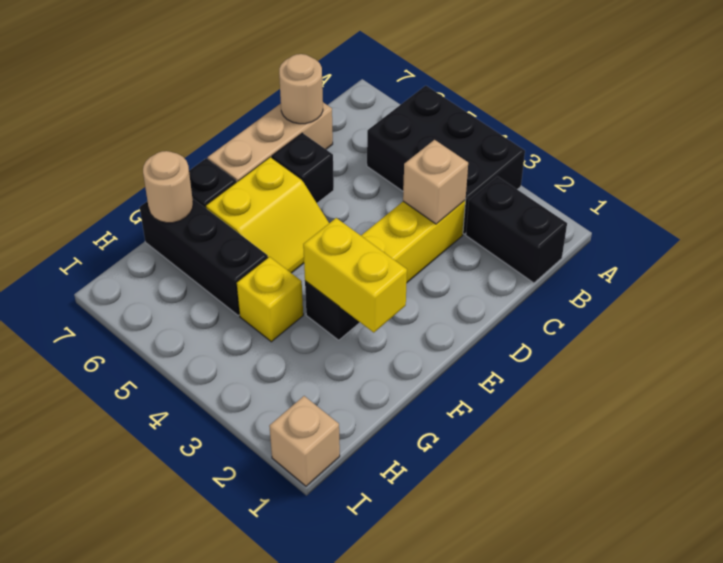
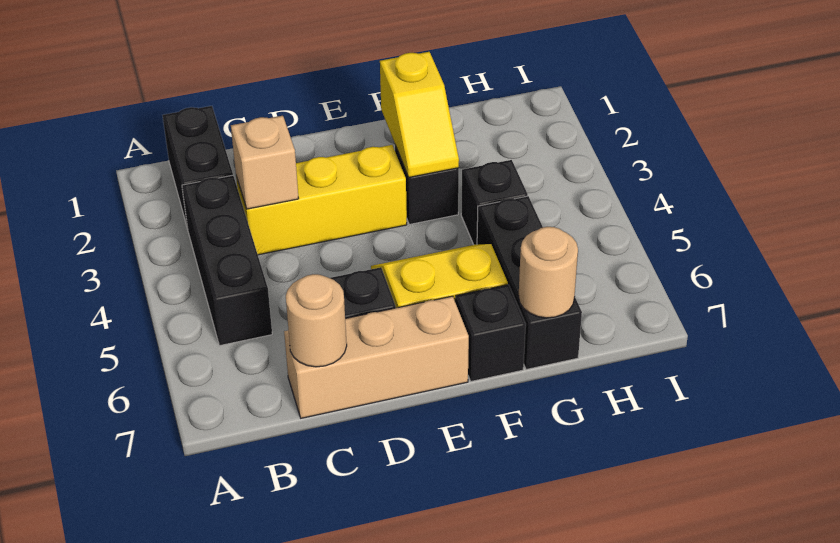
black 2x3 brick [367,86,525,234] -> black 1x3 brick [182,175,272,346]
yellow 1x2 brick [303,218,407,332] -> yellow 1x2 slope [380,52,459,178]
yellow 1x1 brick [237,257,303,342] -> black 1x1 brick [461,160,528,245]
tan 1x1 brick [269,396,340,486] -> none

